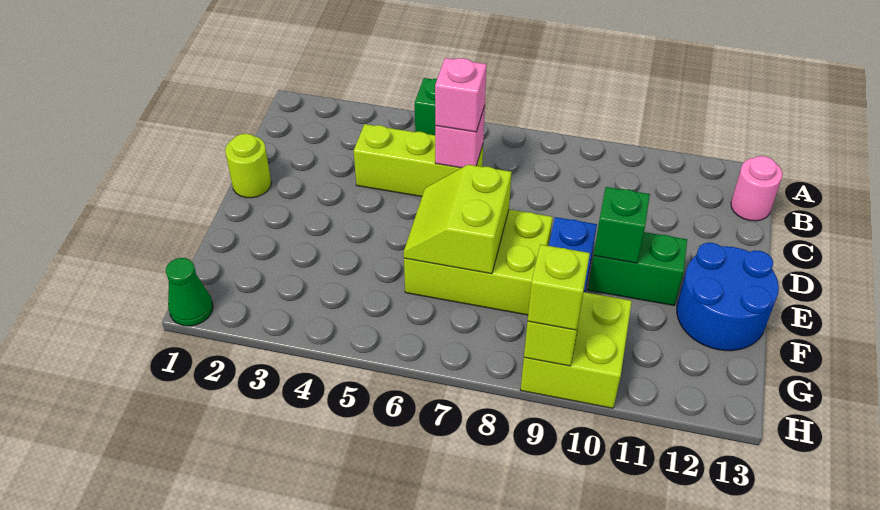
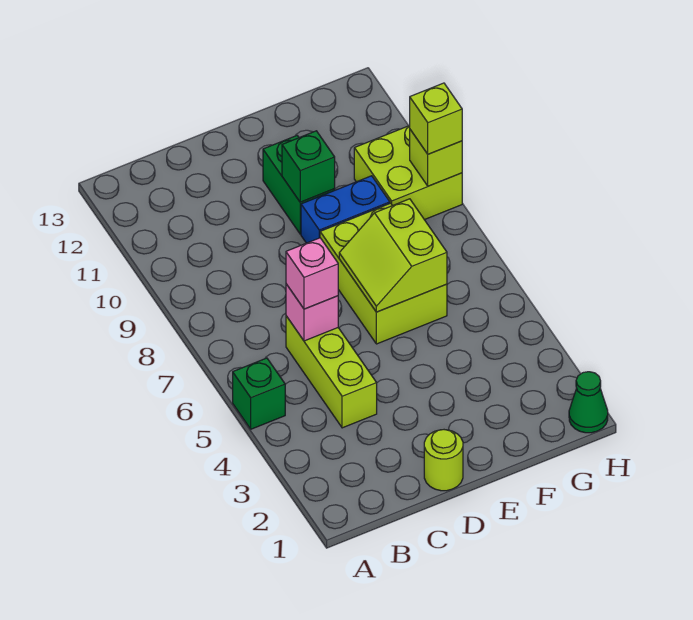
pink 1x1 round brick [731,156,783,221] -> none
lime 2x2 slope [404,165,512,274] -> lime 2x2 slope turned to [339,199,447,312]
blue 2x2 round brick [677,243,779,351] -> none

